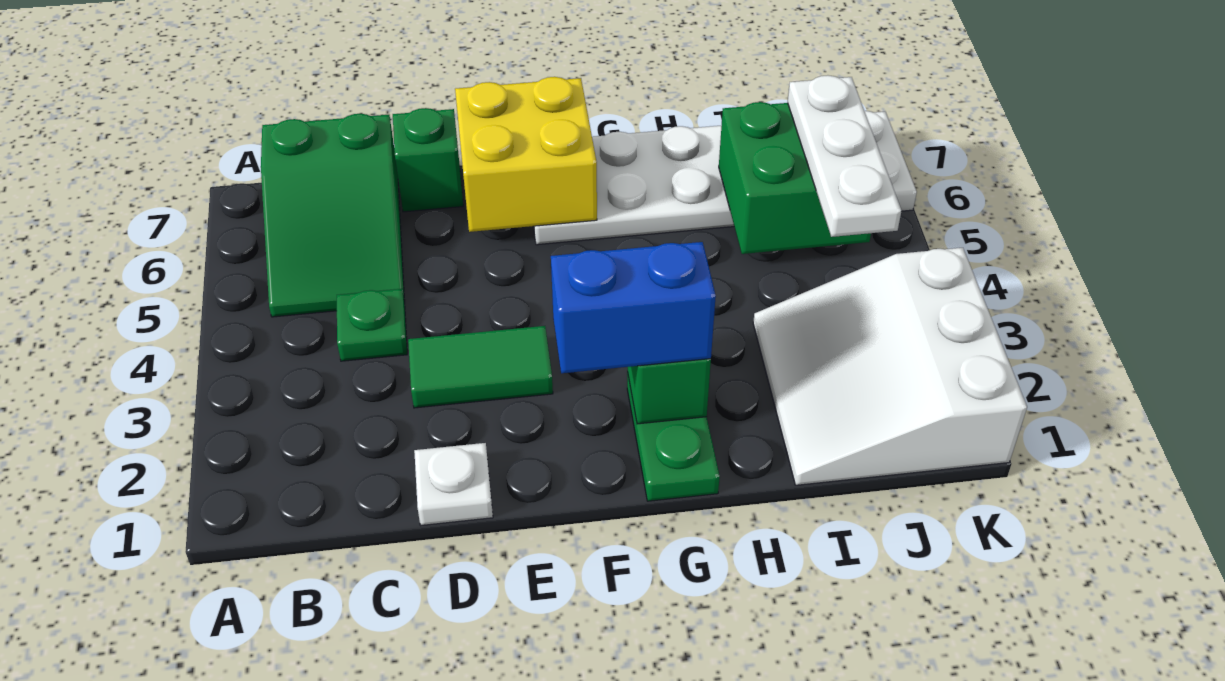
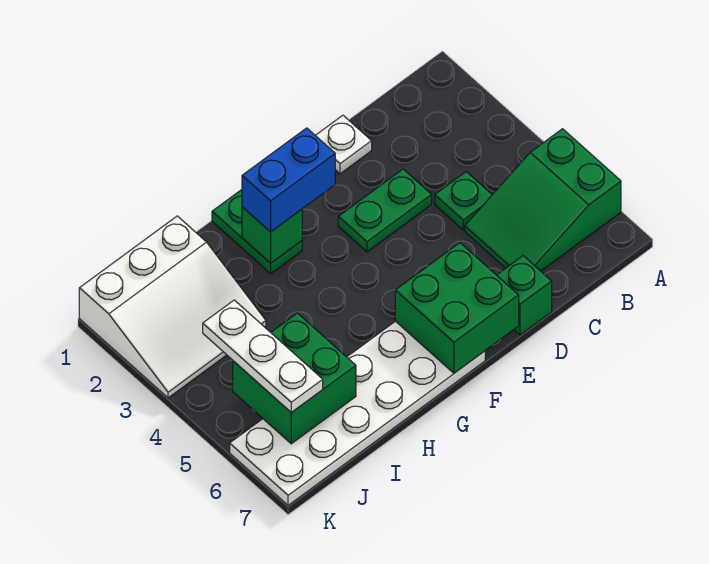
green 2x3 slope [261,114,405,317] -> green 2x3 slope turned to [465,129,621,271]
green 1x2 tile [408,326,553,408] -> green 1x2 plate [338,169,432,252]
yellow 2x2 brick [455,77,597,232] -> green 2x2 brick [395,243,519,373]
white 3x3 slope [753,248,1027,485] -> white 3x3 slope turned to [79,216,266,398]

